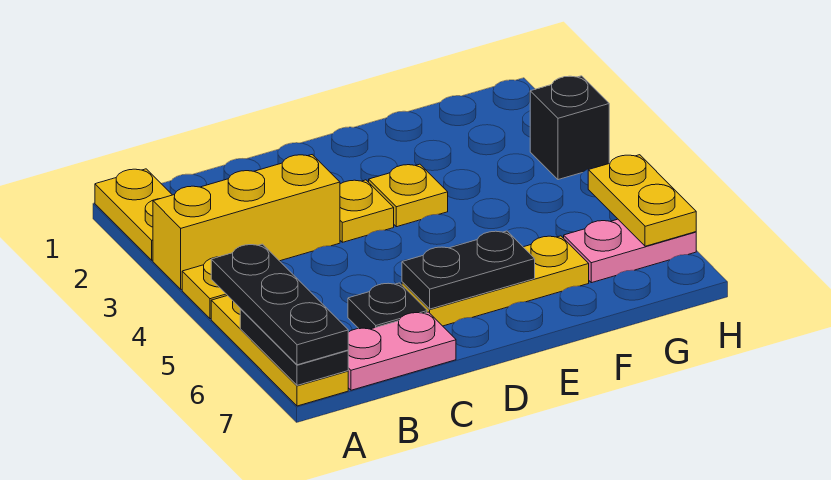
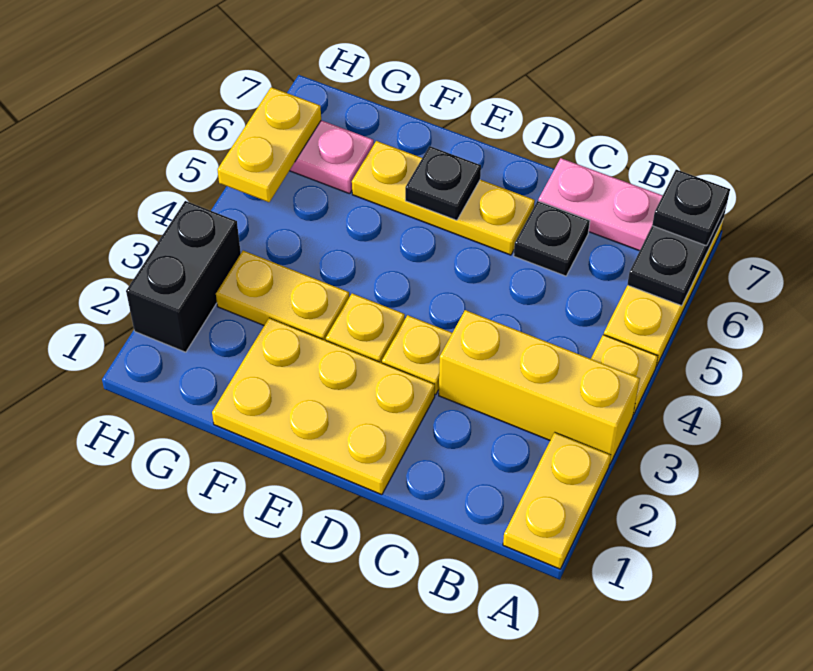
black 1x3 plate [211,244,348,365] -> black 1x1 plate [652,170,730,246]
none -> yellow 2x3 plate [212,318,435,495]
black 1x2 plate [402,231,535,309] -> black 1x1 plate [405,146,481,220]
none -> yellow 1x2 plate [216,251,349,341]
black 1x1 brick [530,76,609,180] -> black 1x2 brick [126,201,241,352]

